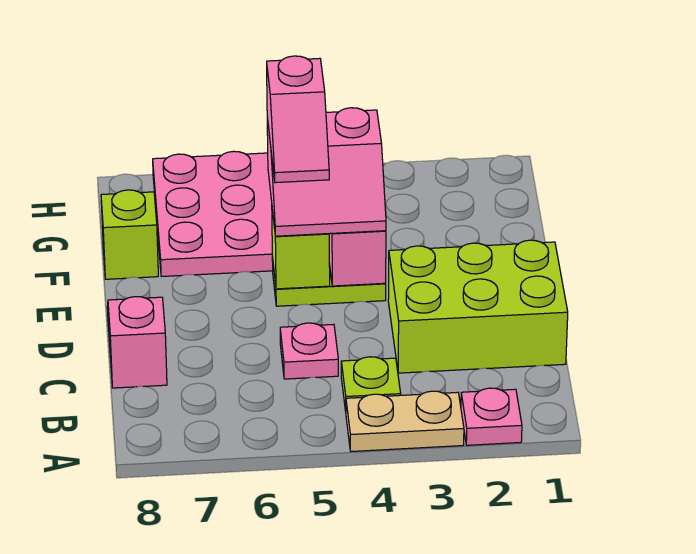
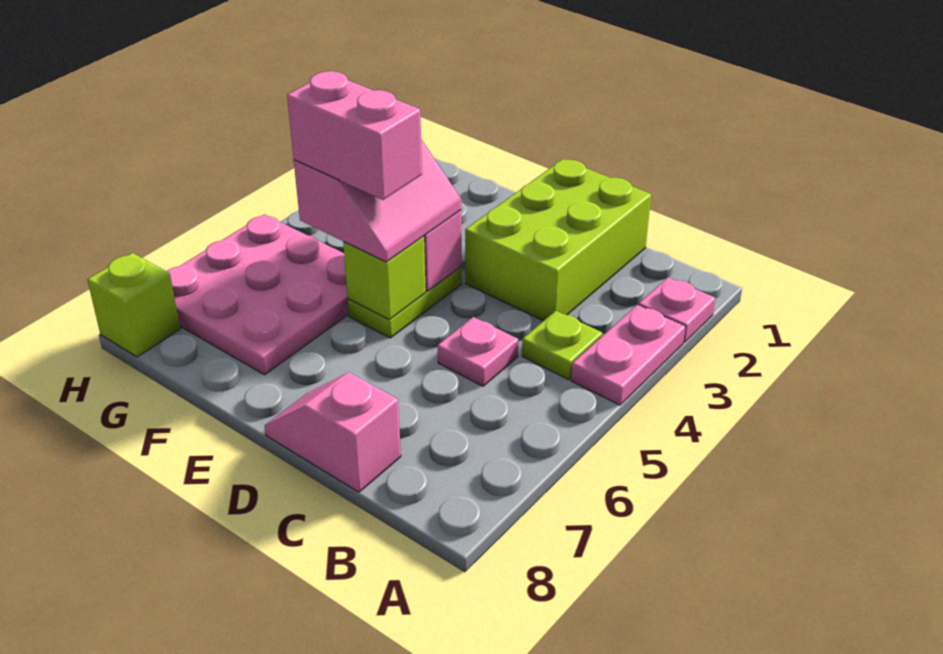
tan 1x2 plate [346,391,464,452] -> pink 1x2 plate [571,305,685,405]
pink 1x2 slope [267,56,329,183] -> pink 1x2 brick [287,71,422,200]
lime 1x1 brick [101,190,158,279] -> lime 1x1 brick moved to [87,253,180,357]

